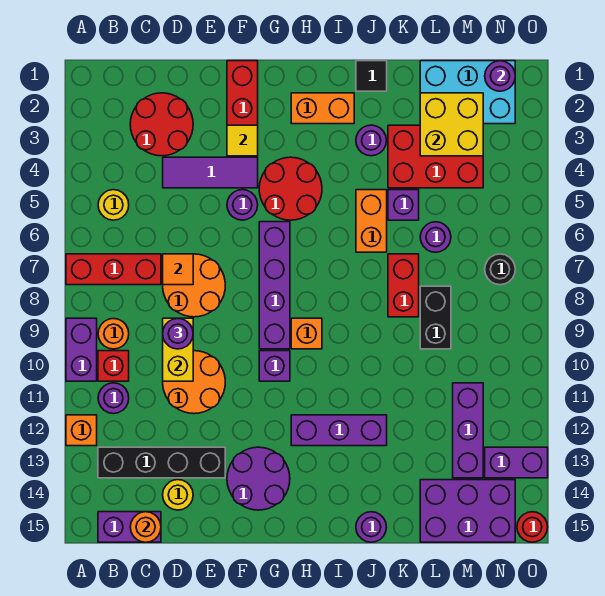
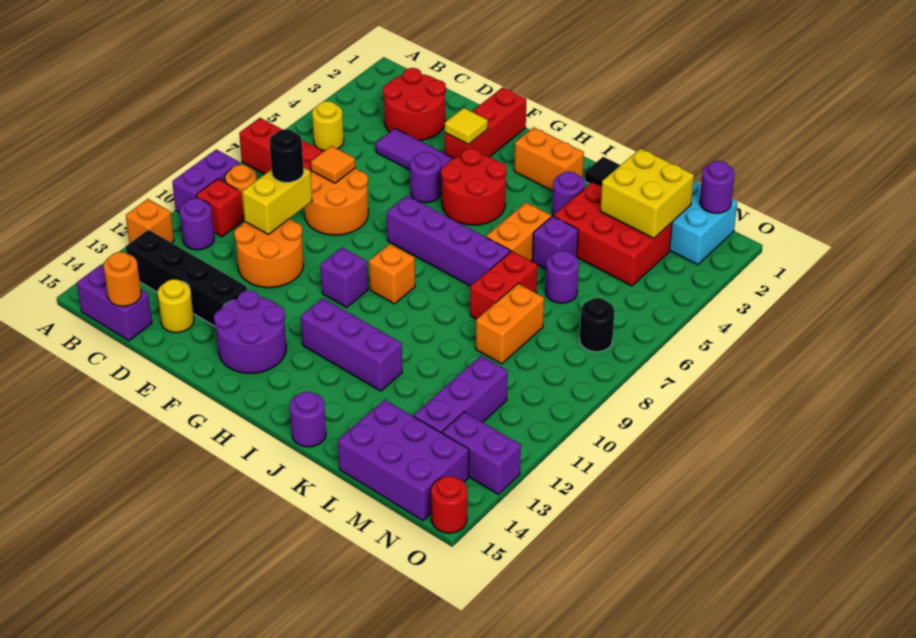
purple 1x1 round brick [163,318,193,349] -> black 1x1 round brick [270,129,304,183]
purple 1x4 brick [259,222,290,349] -> purple 1x4 brick turned to [387,196,510,286]
black 1x2 brick [420,286,451,349] -> orange 1x2 brick [476,284,544,364]

